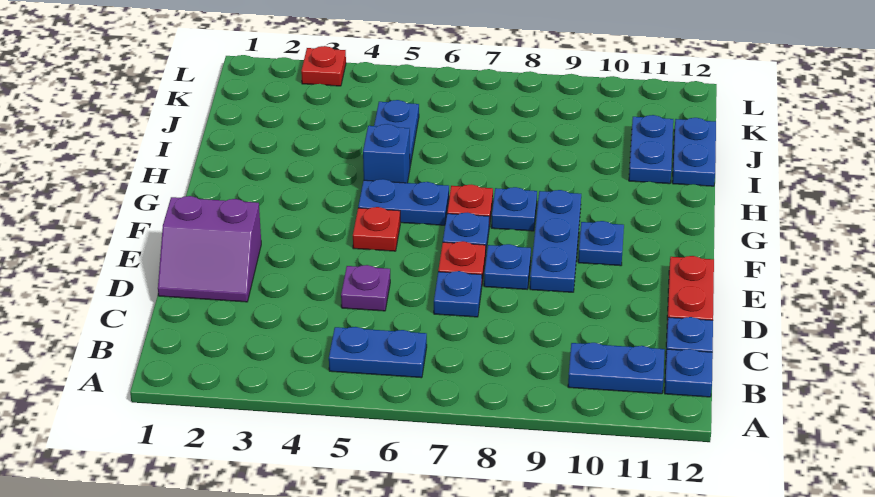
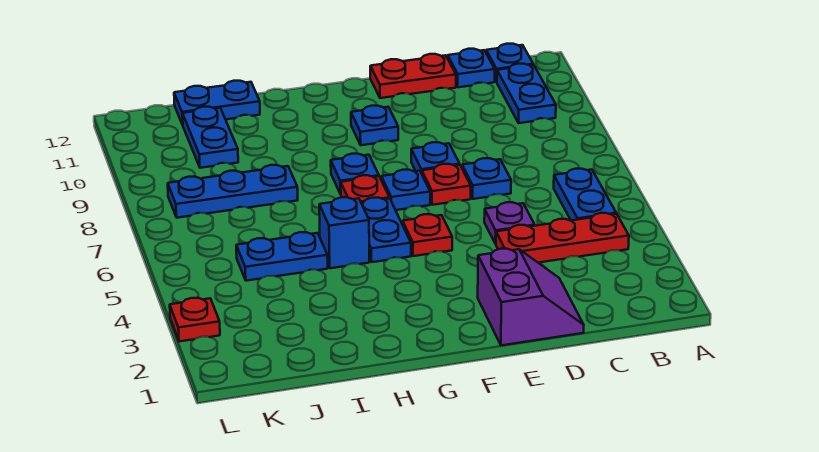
none -> red 1x3 plate [496,213,629,263]
blue 1x3 plate [530,190,581,292] -> blue 1x3 plate moved to [168,165,298,218]
blue 1x2 plate [629,115,673,184] -> blue 1x2 plate turned to [183,107,238,168]

